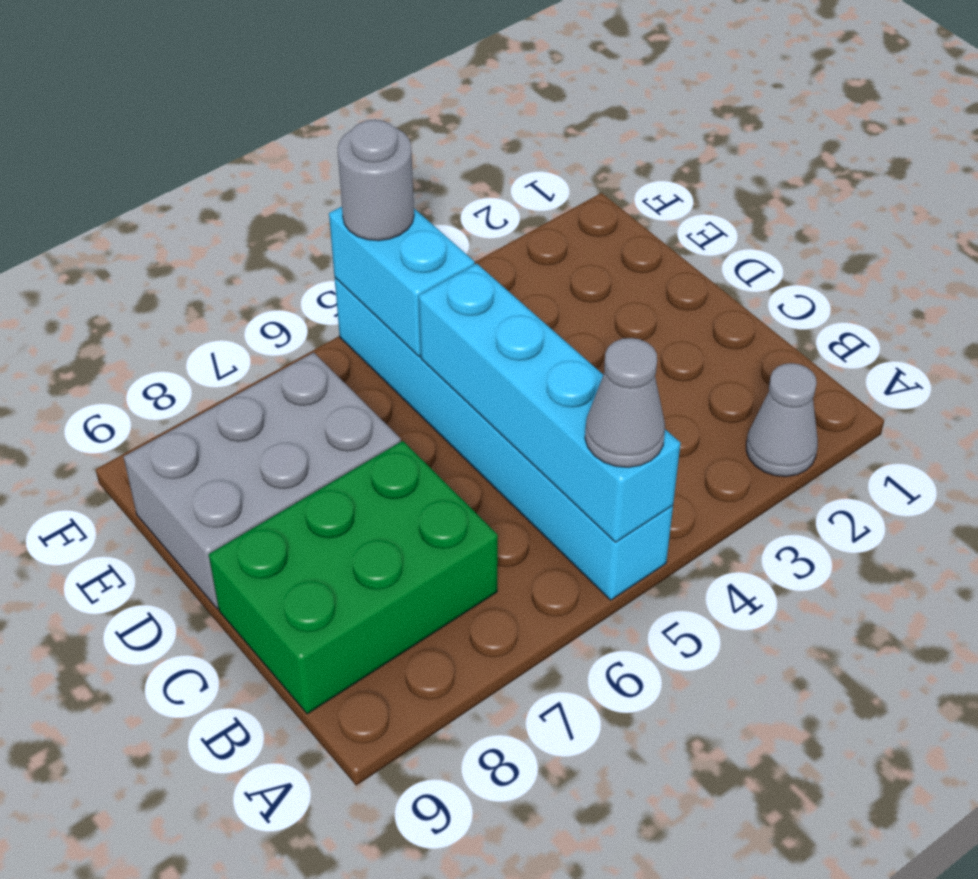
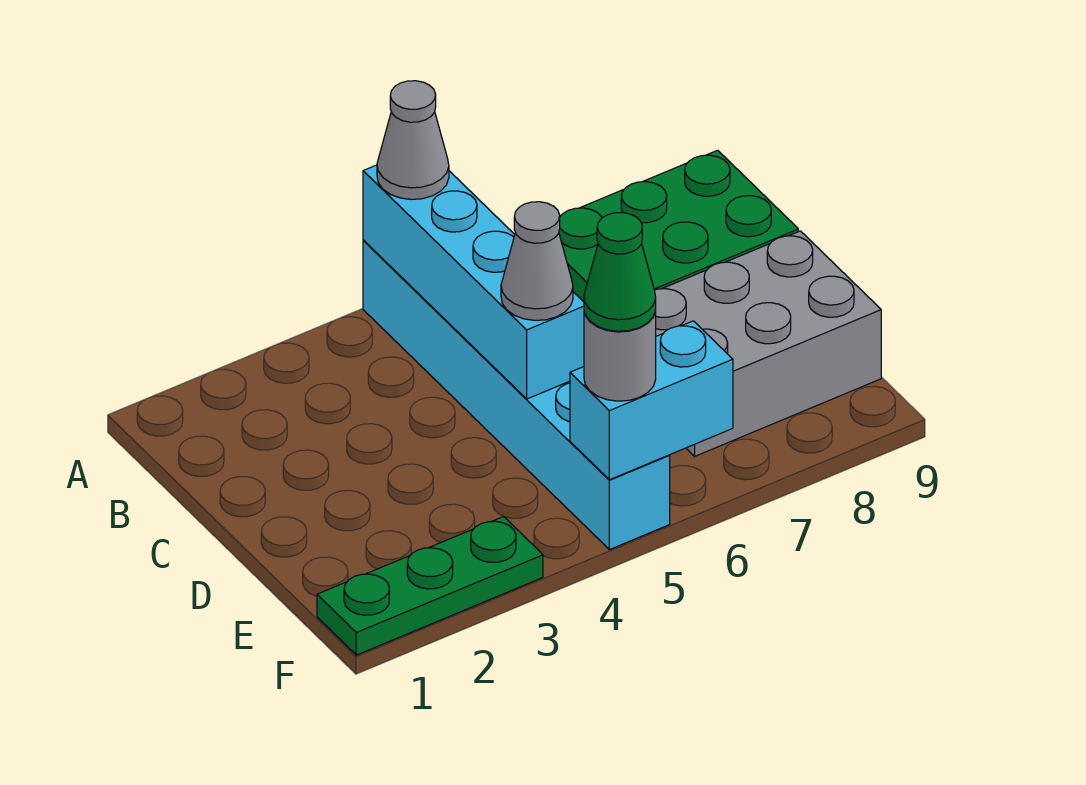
grey 1x1 cone [746,363,818,477] -> grey 1x1 cone moved to [501,202,573,320]
cyan 1x2 brick [329,207,475,357] -> cyan 1x2 brick turned to [570,321,733,480]
none -> green 1x3 plate [317,516,543,655]
none -> green 1x1 cone [584,213,656,331]

